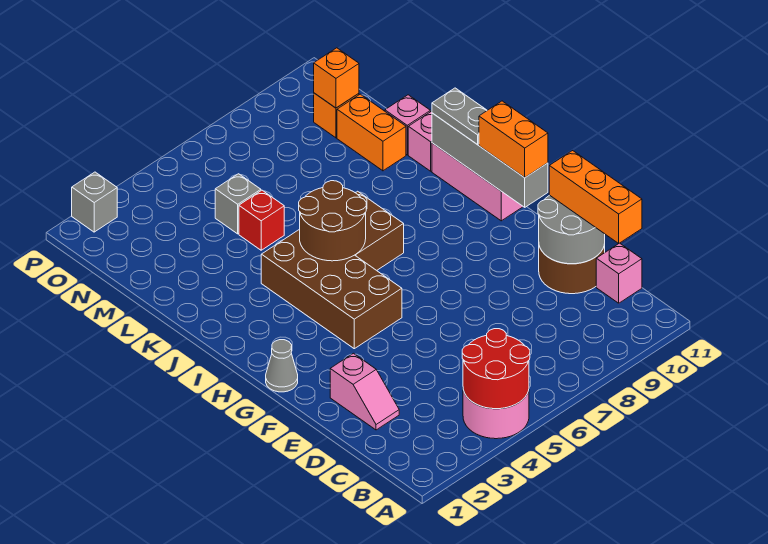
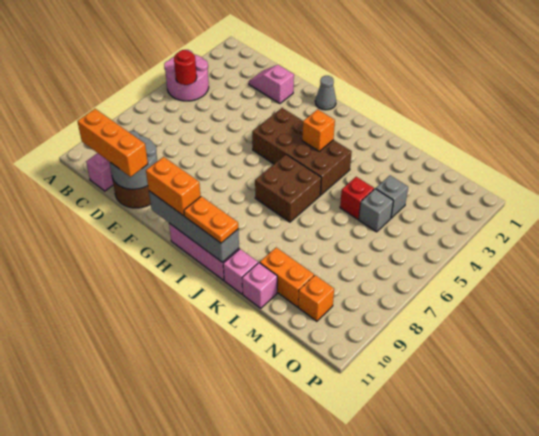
red 2x2 round brick [462,329,530,409] -> red 1x1 round brick [174,50,197,85]
brown 2x2 round brick [299,181,366,261] -> none
grey 1x2 plate [432,88,487,145] -> orange 1x2 plate [184,196,238,243]
orange 1x1 brick [314,48,359,108] -> orange 1x1 brick moved to [302,109,335,151]
grey 1x1 brick [72,172,117,232] -> grey 1x1 brick moved to [376,175,408,218]

